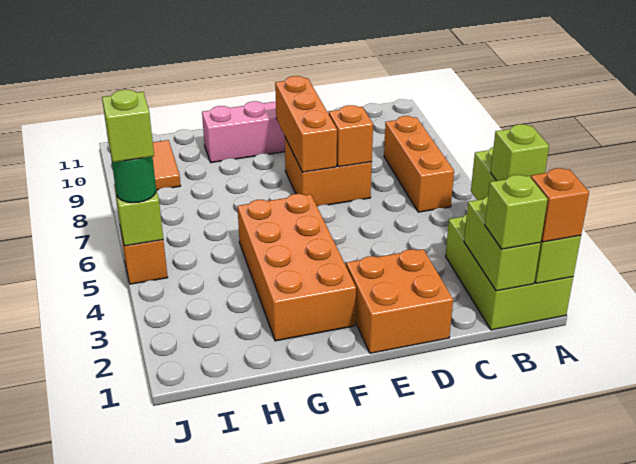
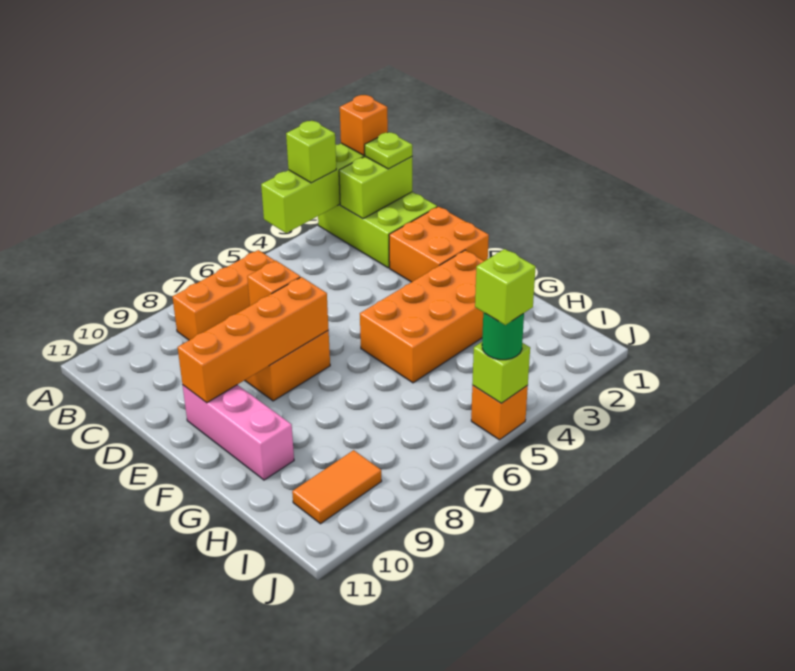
lime 2x3 brick [446,214,573,330] -> lime 2x3 brick turned to [318,192,437,268]
lime 1x1 brick [485,175,548,249] -> lime 1x1 plate [365,132,412,169]
orange 1x3 brick [275,76,337,172] -> orange 1x4 brick [178,277,329,403]

